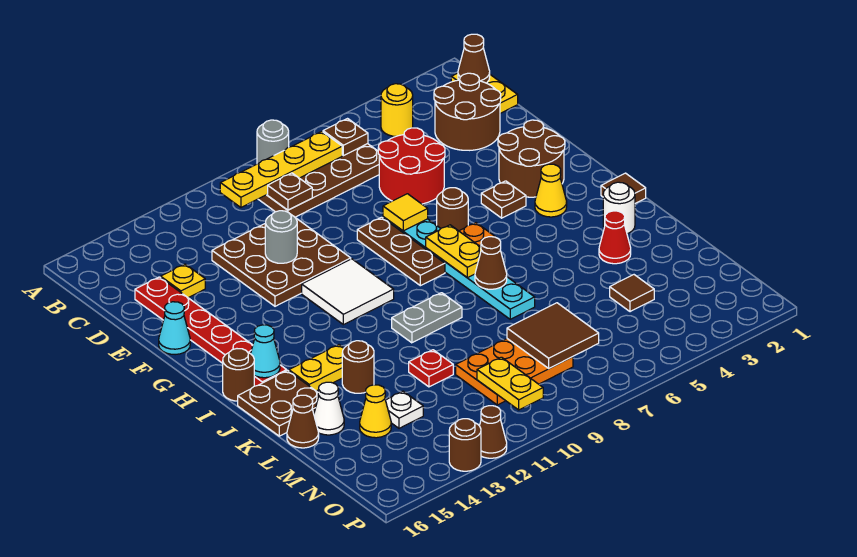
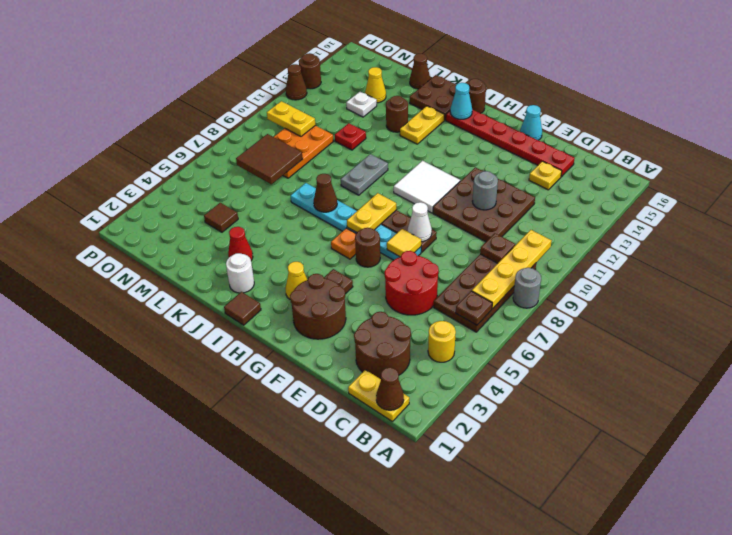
yellow 1x2 plate [426,225,481,278] -> yellow 1x2 plate turned to [347,193,396,233]
white 1x1 cone [314,382,344,435] -> white 1x1 cone moved to [408,202,432,242]

